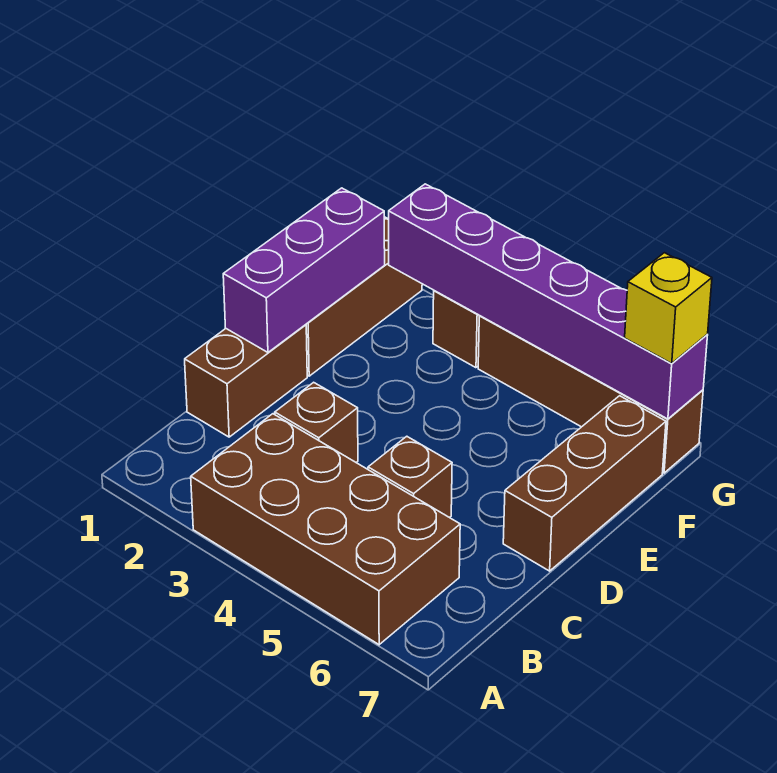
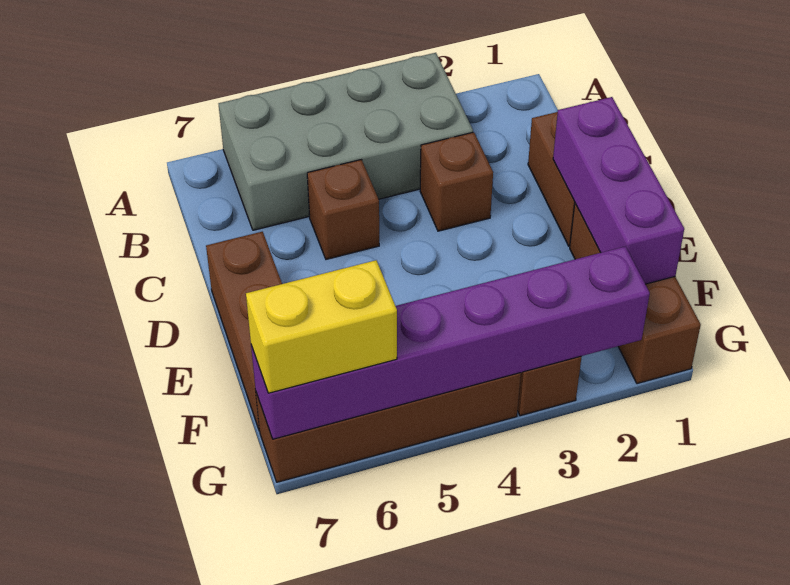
brown 2x4 brick [191,414,460,645] -> grey 2x4 brick [219,53,473,230]
yellow 1x1 brick [625,253,712,363] -> yellow 1x2 brick [246,260,397,393]

